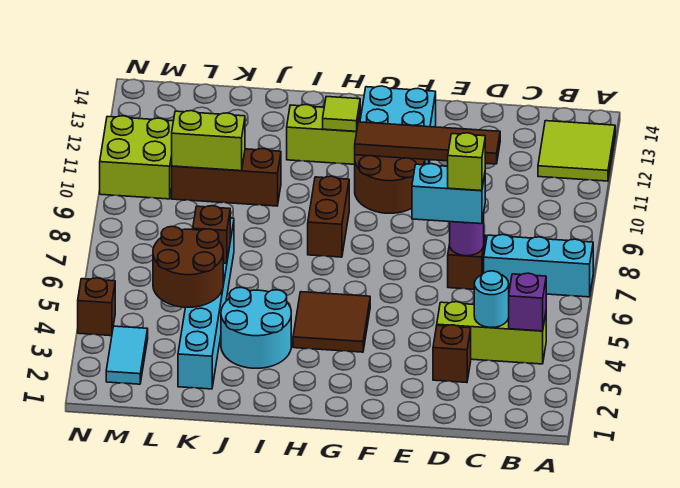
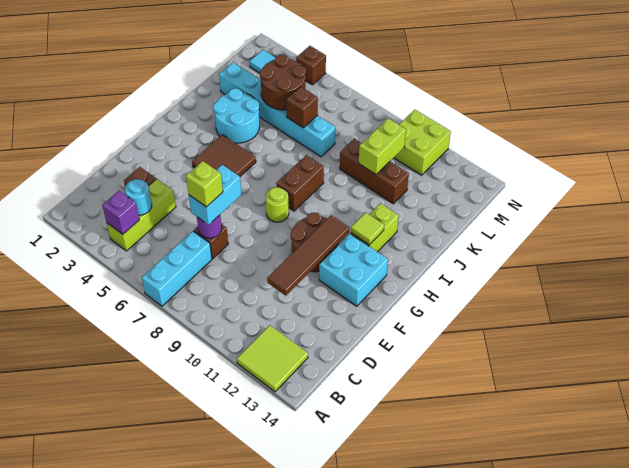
none -> lime 1x1 round brick [265,187,289,222]
brown 1x2 brick [308,176,349,257] -> brown 1x2 brick turned to [276,155,324,211]
brown 1x3 brick [172,148,281,206] -> brown 1x3 brick turned to [340,139,409,204]

